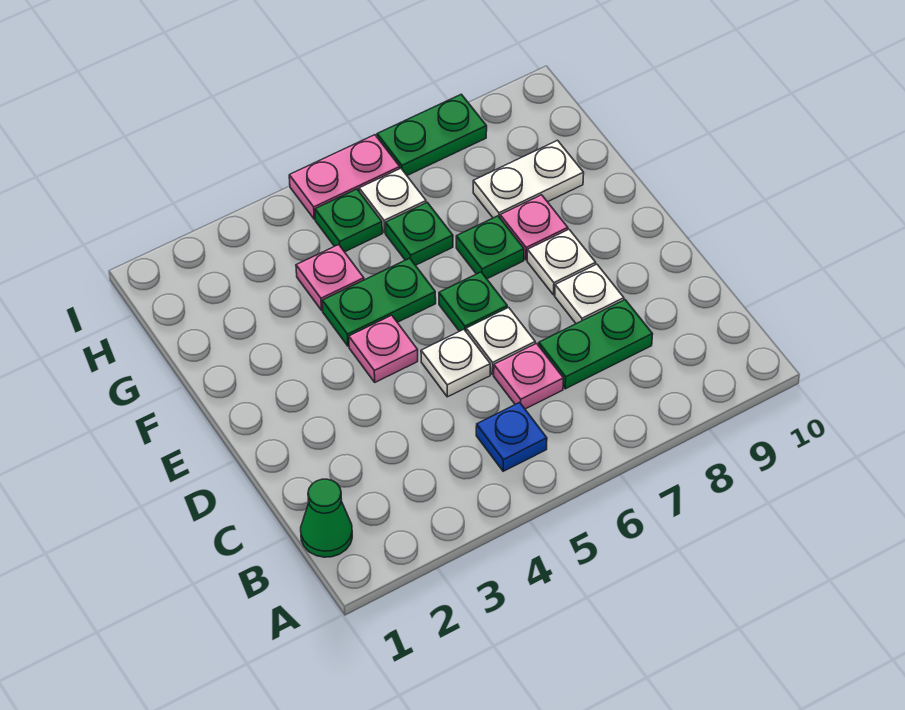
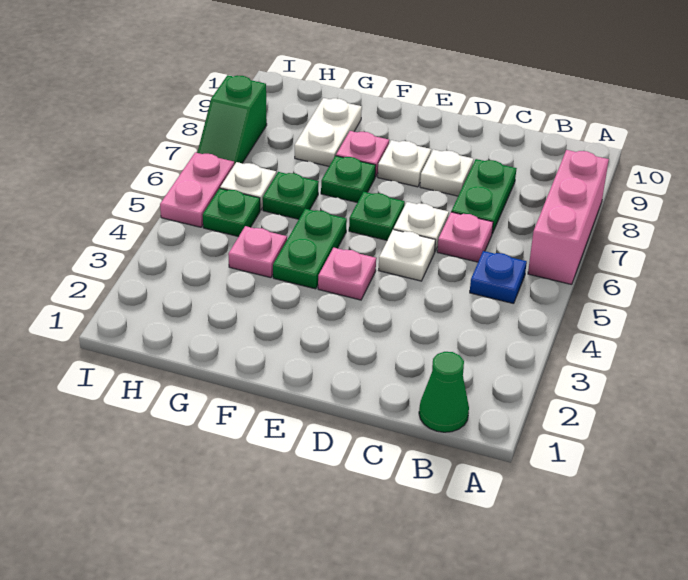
none -> pink 1x3 brick [528,150,609,284]
green 1x2 plate [377,94,487,175] -> green 1x2 slope [197,75,267,165]

